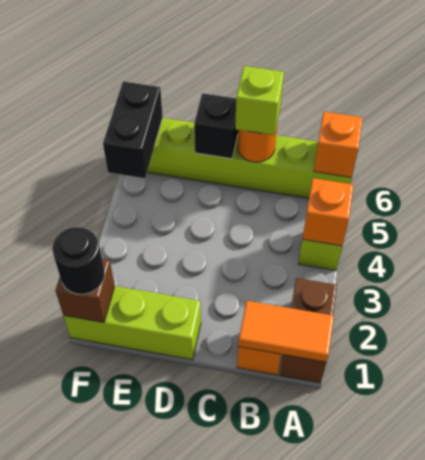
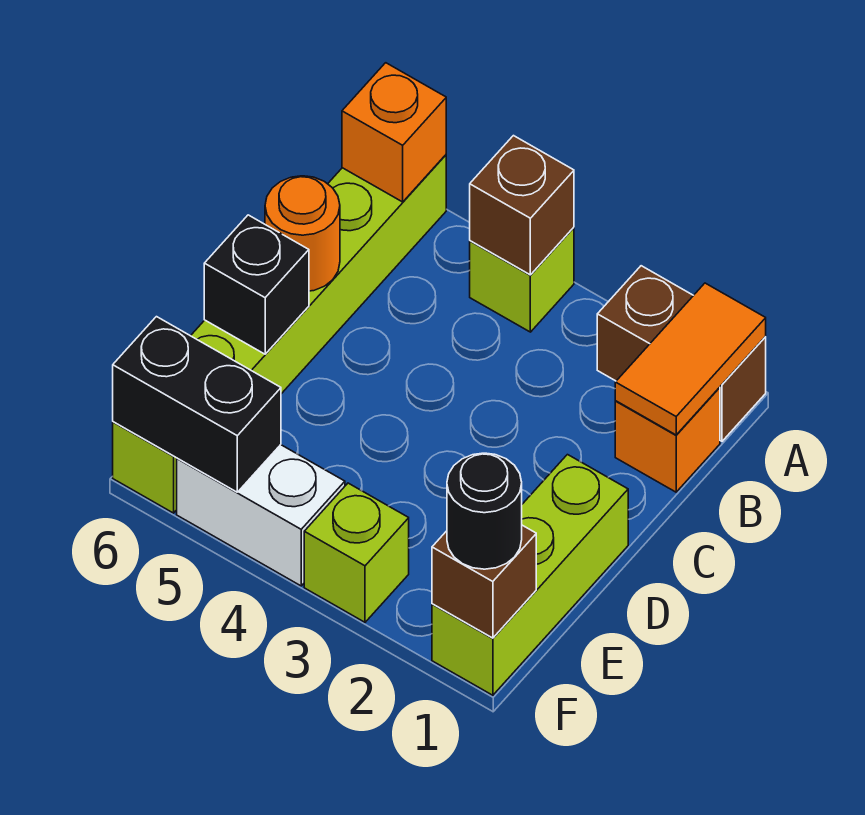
orange 1x1 brick [302,178,354,246] -> brown 1x1 brick [470,136,574,275]
lime 1x1 brick [235,66,284,135] -> lime 1x1 brick moved to [304,483,409,622]
none -> white 1x2 brick [177,445,345,586]

